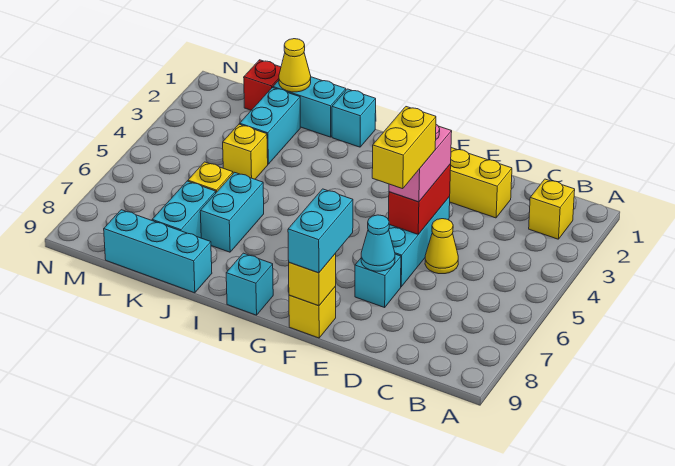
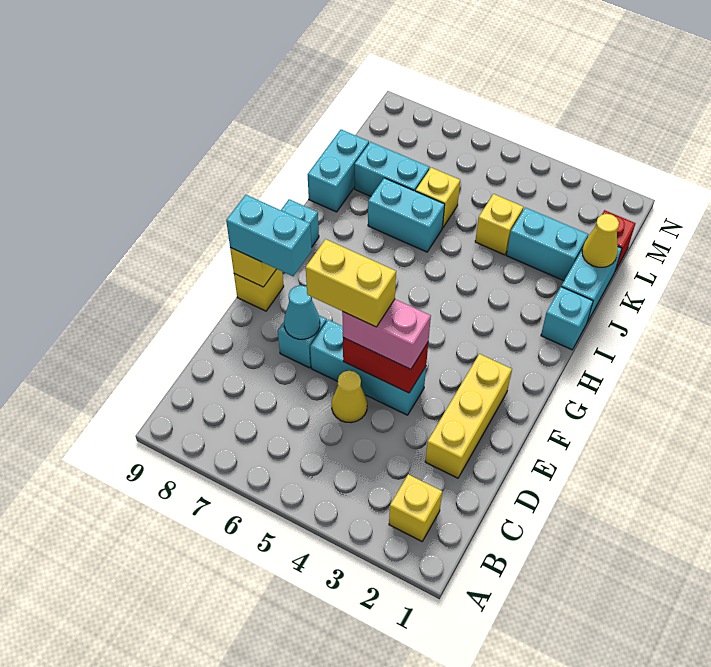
cyan 1x3 brick [104,210,212,293] -> cyan 1x2 brick [308,130,369,212]

